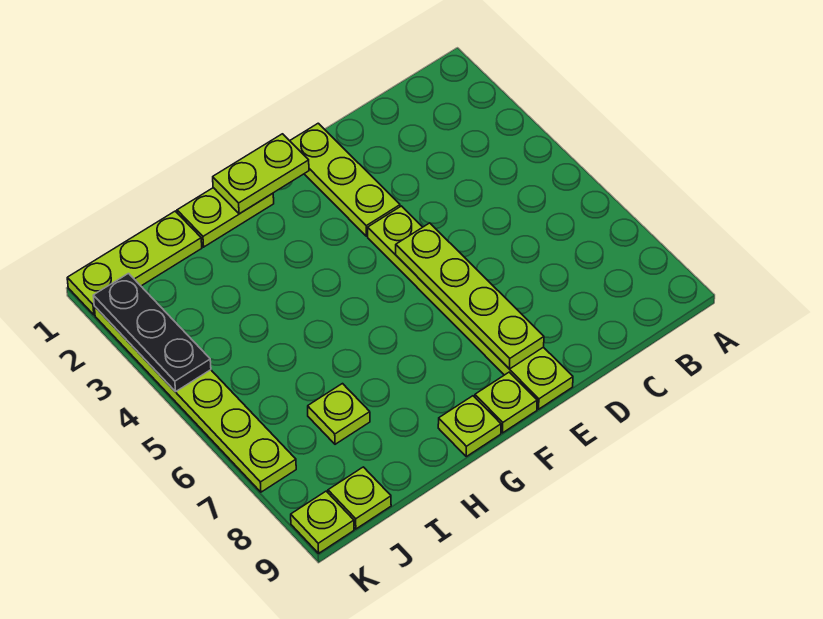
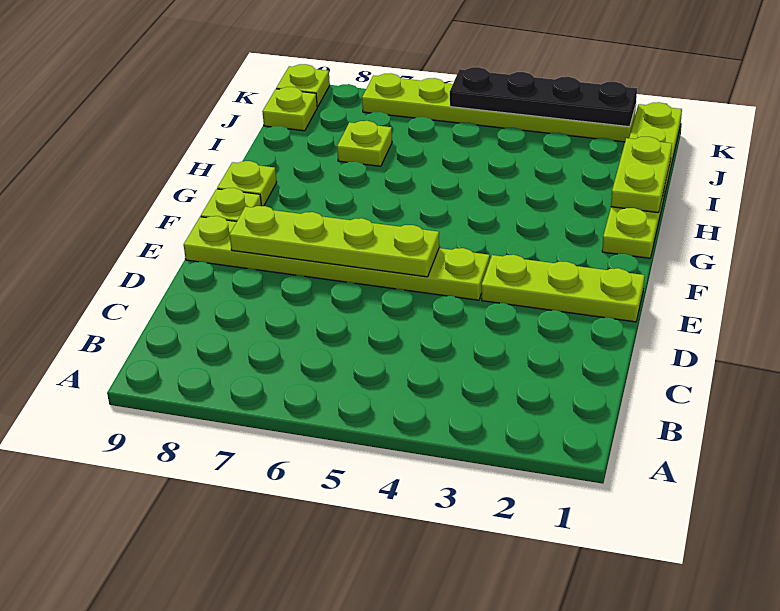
lime 1x2 plate [213,134,309,214] -> lime 1x2 plate moved to [611,137,672,213]
black 1x3 plate [93,273,211,392] -> black 1x4 plate [450,67,637,127]

